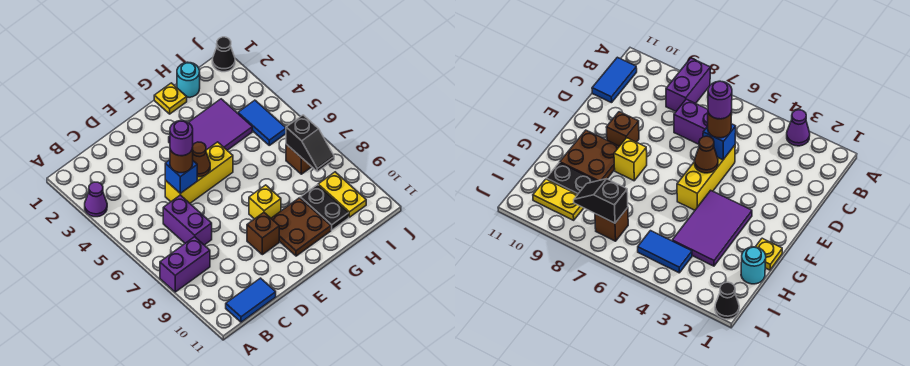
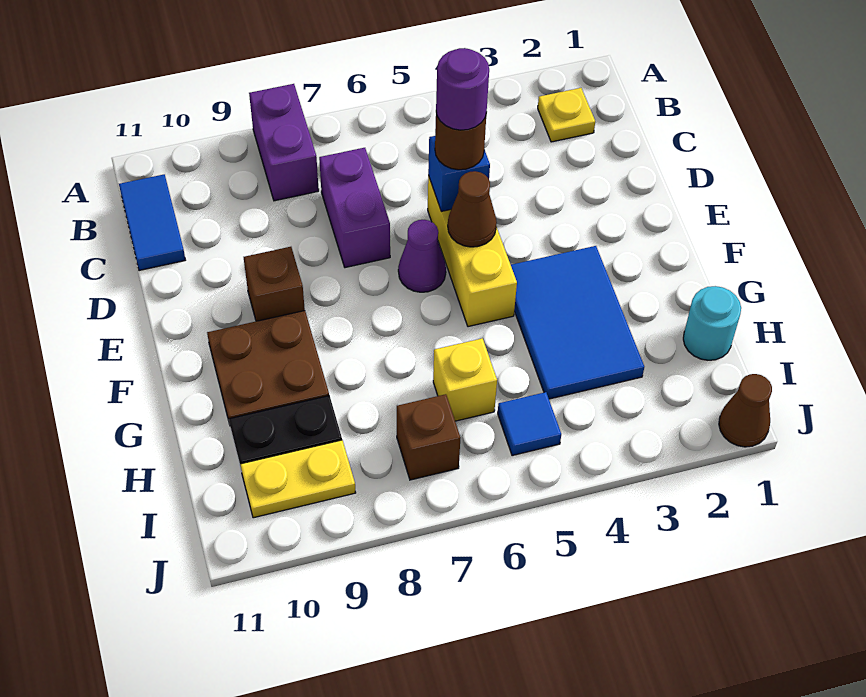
purple 1x1 cone [85,182,107,217] -> purple 1x1 cone moved to [398,220,446,292]
purple 1x2 brick [163,195,212,245] -> purple 1x2 brick turned to [319,148,390,268]
purple 2x3 tile [169,99,252,150] -> blue 2x3 tile [511,246,644,399]
yellow 1x1 brick [249,185,281,219] -> yellow 1x1 brick moved to [433,338,497,421]
yellow 1x1 plate [154,83,187,114] -> yellow 1x1 plate moved to [538,88,595,142]
blue 1x2 tile [238,100,286,145] -> blue 1x1 tile [498,392,561,456]
black 1x2 slope [286,115,334,172] -> none
black 1x1 cone [212,37,235,72] -> brown 1x1 cone [719,374,772,447]

